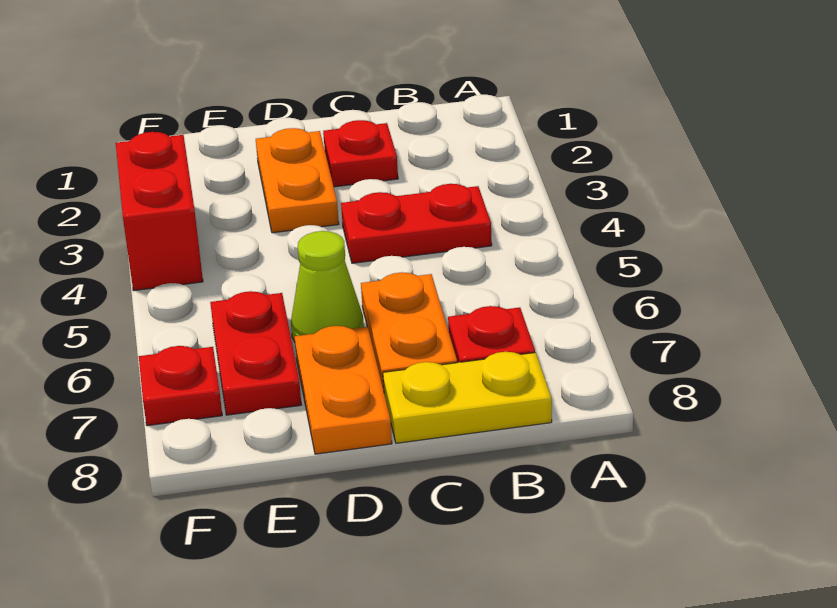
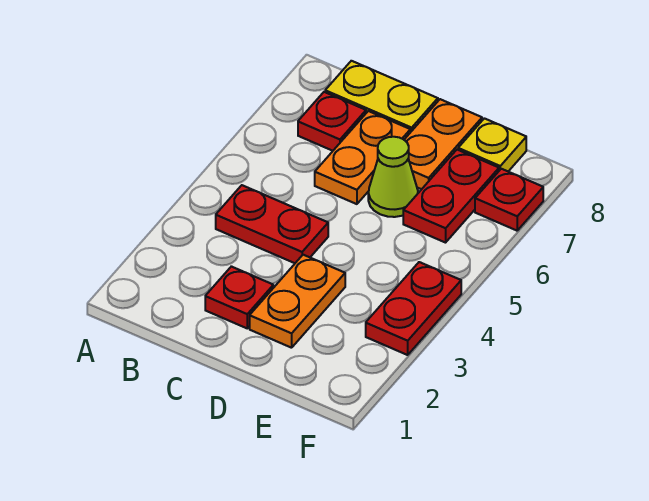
none -> yellow 1x1 plate [458,118,526,171]
red 1x2 brick [116,132,203,291] -> red 1x2 plate [366,262,461,355]

